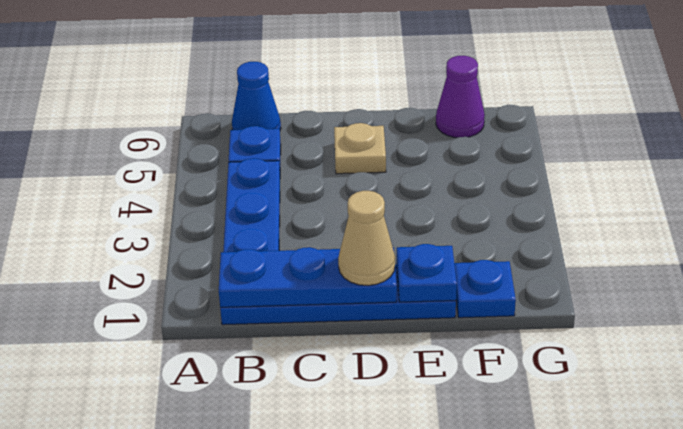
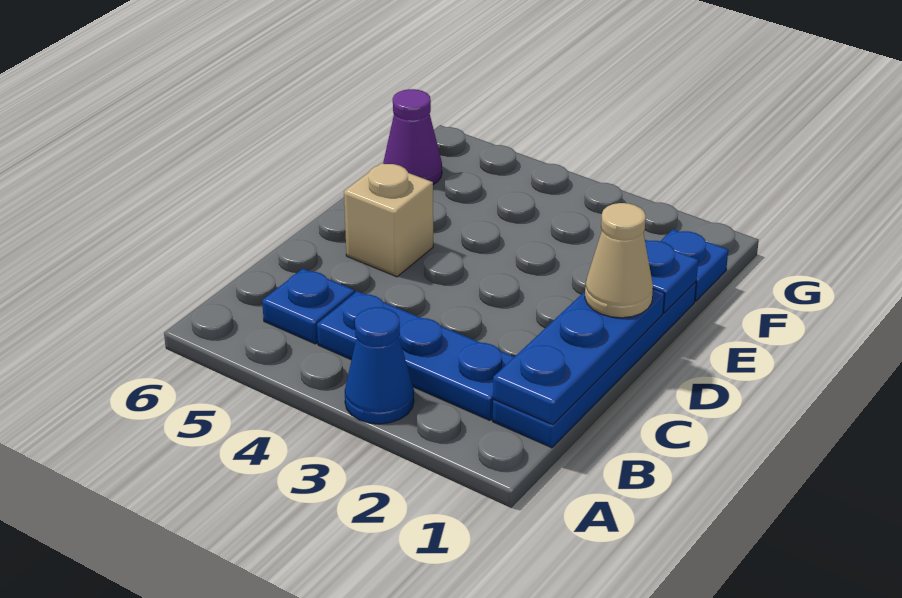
blue 1x1 cone [232,62,281,130] -> blue 1x1 cone moved to [345,307,414,424]
tan 1x1 plate [334,123,386,174] -> tan 1x1 brick [344,163,433,277]

